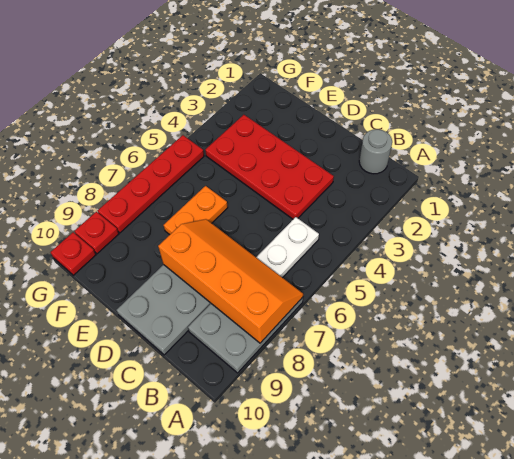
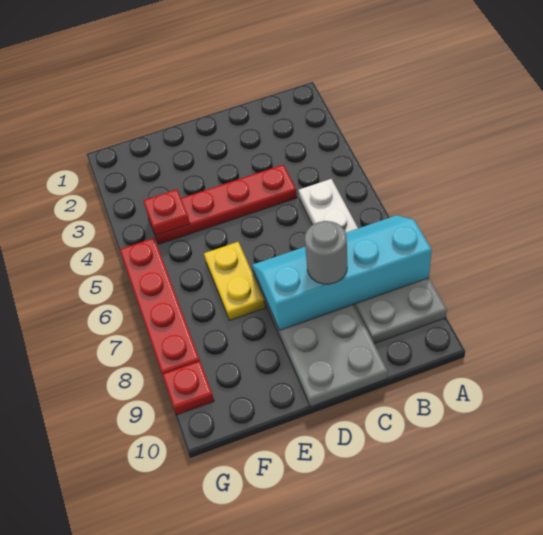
orange 2x4 slope [158,219,303,343] -> cyan 2x4 slope [252,215,432,330]
grey 1x1 round brick [359,129,392,174] -> grey 1x1 round brick moved to [305,221,347,284]
red 2x4 plate [205,115,334,219] -> red 1x4 plate [147,164,297,244]
orange 1x2 plate [164,186,228,235] -> yellow 1x2 plate [204,242,265,320]
red 1x1 plate [51,232,96,275] -> red 1x1 plate moved to [143,189,190,235]

